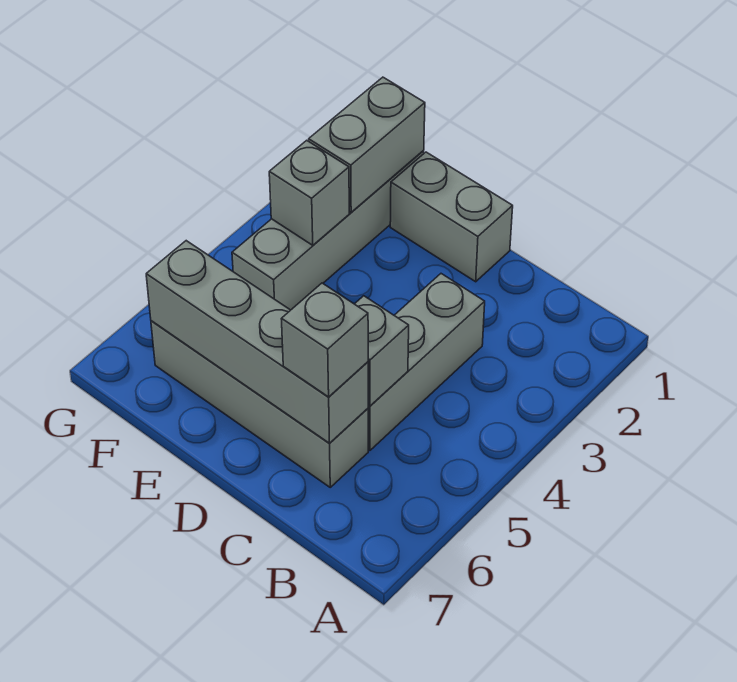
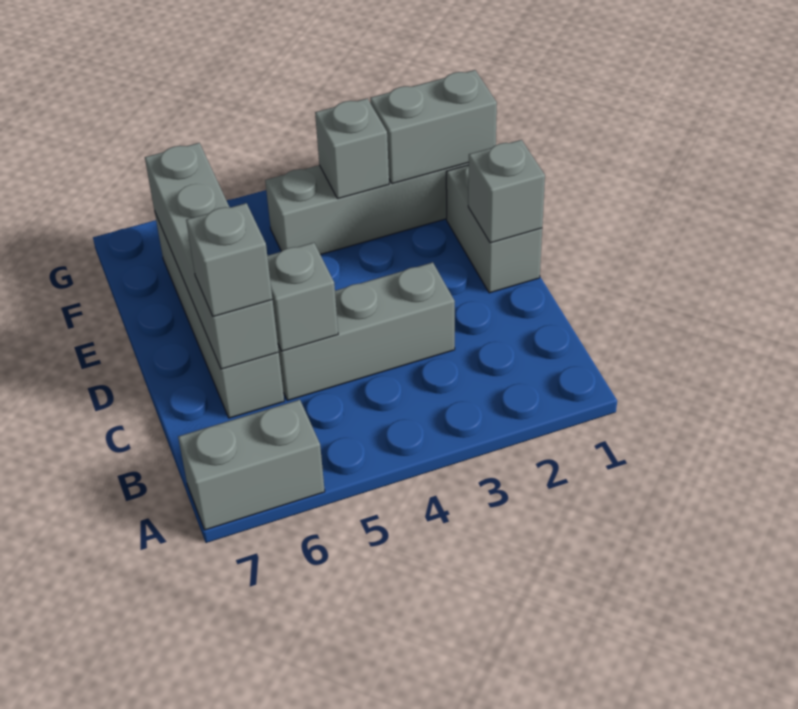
none -> grey 1x2 brick [178,400,325,530]
none -> grey 1x1 brick [468,140,545,243]

